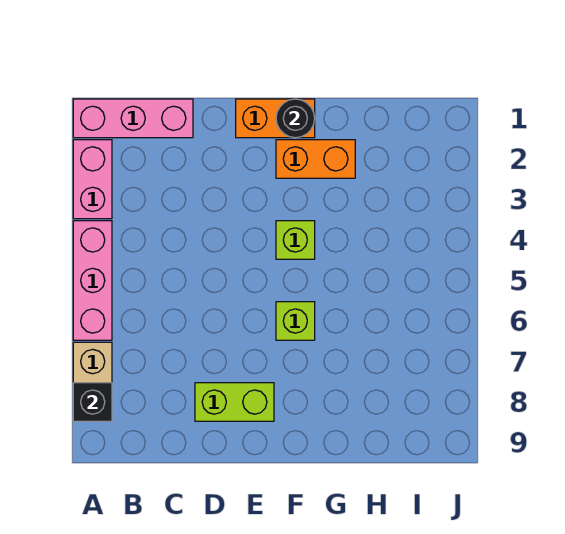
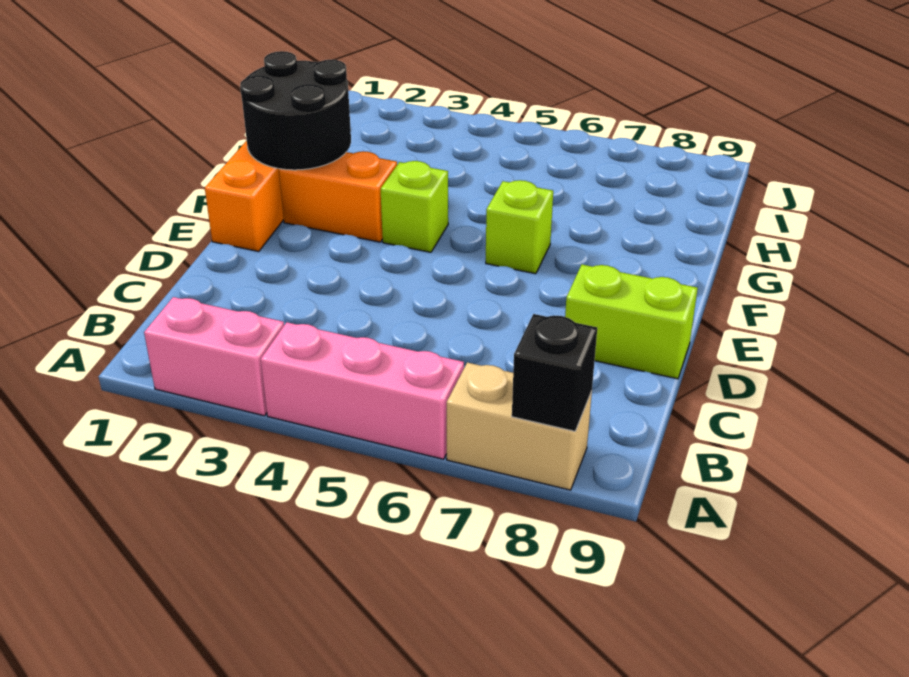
pink 1x3 brick [73,99,193,138] -> none
lime 1x2 brick [195,383,274,421] -> lime 1x2 brick turned to [565,265,698,379]
black 1x1 round brick [276,99,315,138] -> black 2x2 round brick [240,51,351,170]
orange 1x2 brick [276,140,355,178] -> orange 1x2 brick turned to [279,151,397,242]

